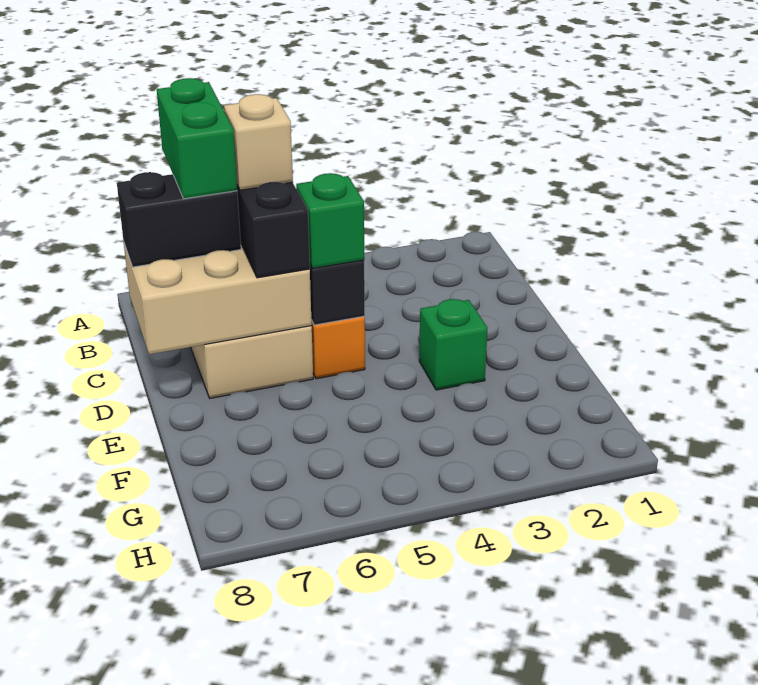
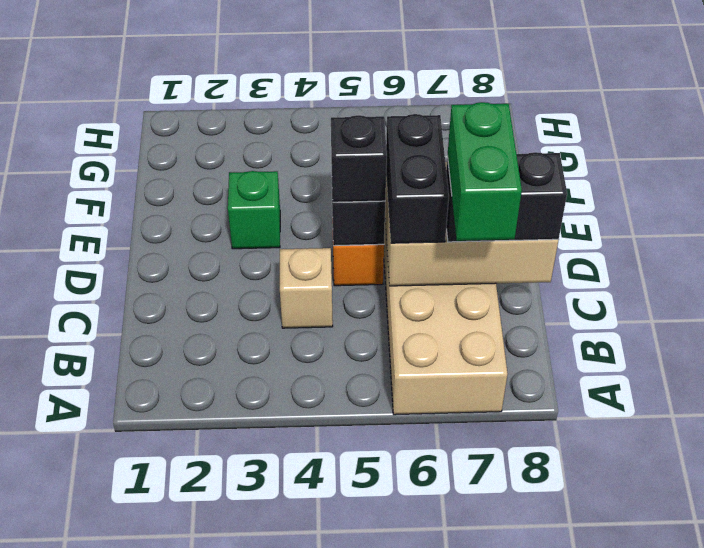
tan 1x1 brick [224,94,293,190] -> tan 1x1 brick moved to [280,248,333,328]
green 1x1 brick [296,173,364,269] -> black 1x1 brick [331,115,387,202]

